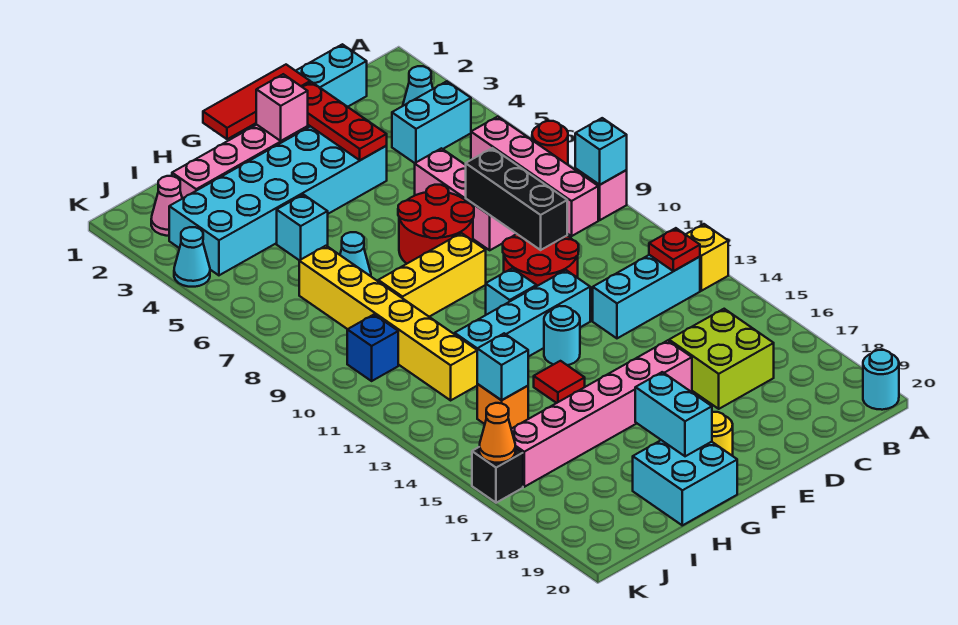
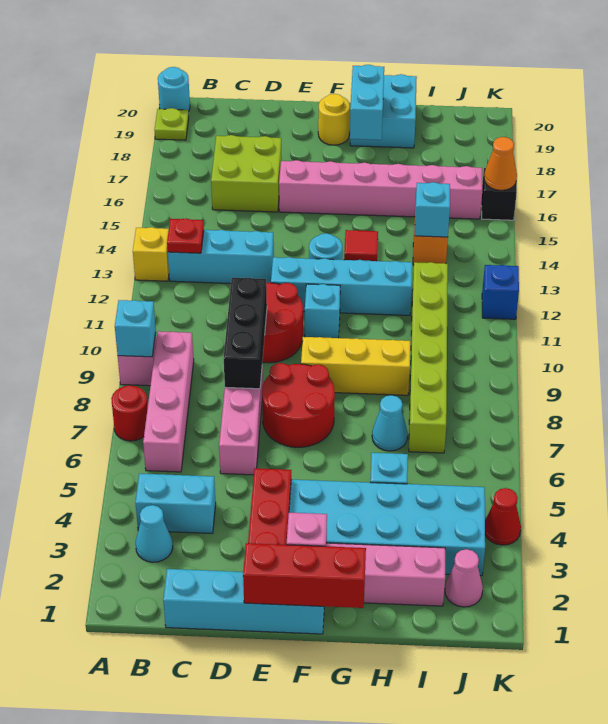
none -> lime 1x1 plate [155,108,189,140]
red 1x3 tile [203,65,310,139] -> red 1x3 brick [243,543,366,608]
yellow 1x6 brick [299,246,477,400] -> lime 1x6 brick [409,262,448,453]
blue 1x1 brick [347,314,398,381] -> blue 1x1 brick moved to [482,265,519,319]
cyan 1x1 cone [174,227,210,287] -> red 1x1 cone [485,488,521,545]

